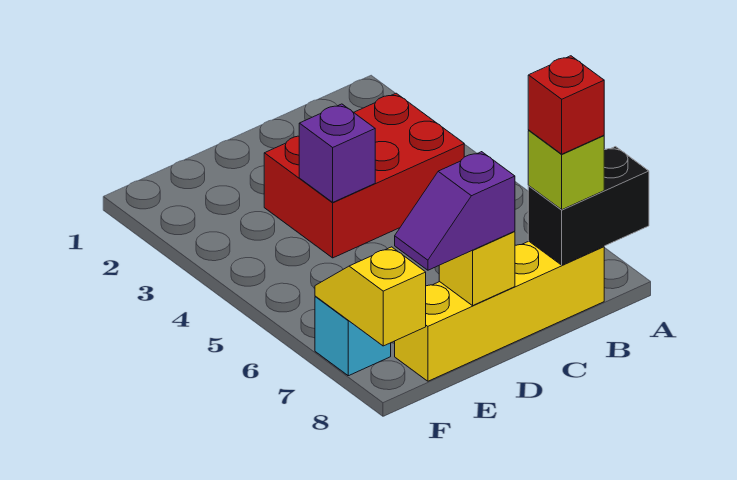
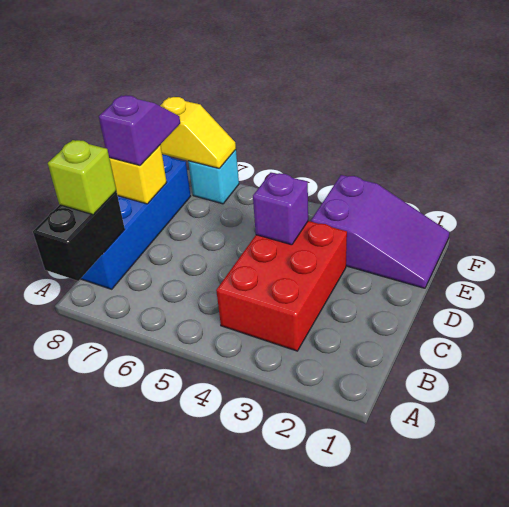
yellow 1x4 brick [395,241,604,381] -> blue 1x4 brick [81,155,191,289]
red 1x1 brick [528,56,604,154] -> none
none -> purple 2x3 slope [311,175,449,288]

